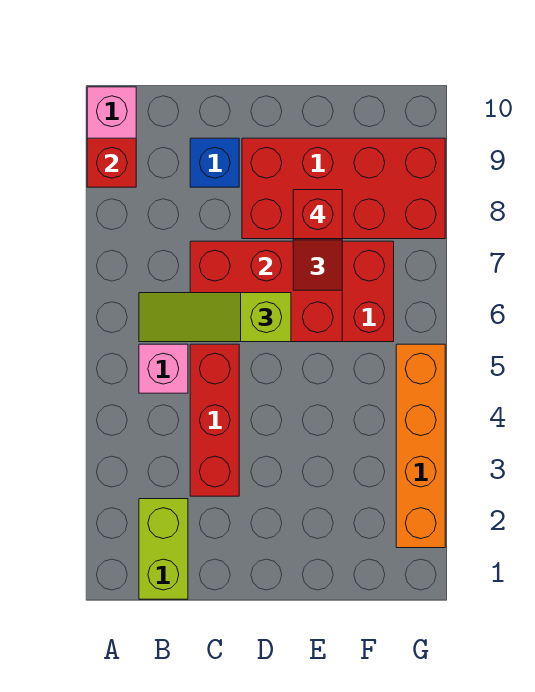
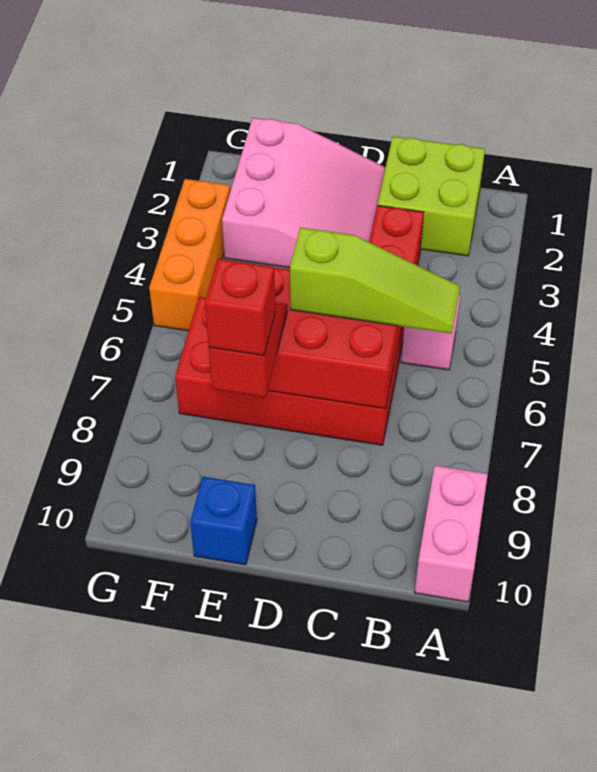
red 1x1 brick [87,138,136,187] -> none
lime 1x2 brick [139,499,188,599] -> lime 2x2 brick [378,136,485,256]
blue 1x1 brick [190,138,239,187] -> blue 1x1 brick moved to [190,477,257,565]
none -> pink 3x3 slope [222,118,386,268]
red 2x4 brick [242,138,445,239] -> none
orange 1x4 brick [396,344,445,548] -> orange 1x3 brick [149,179,230,331]

